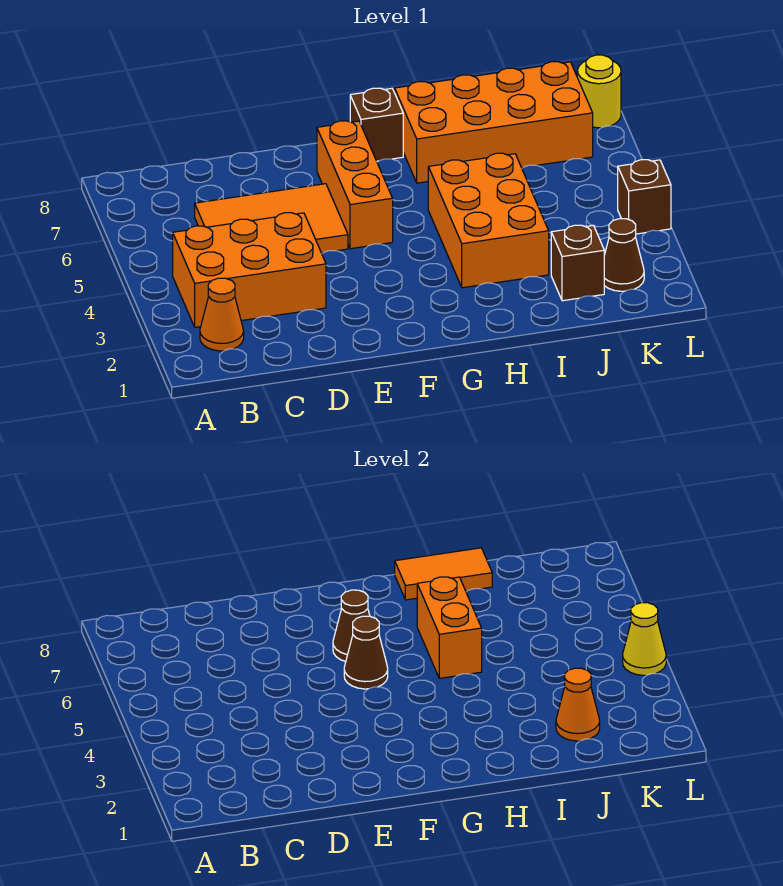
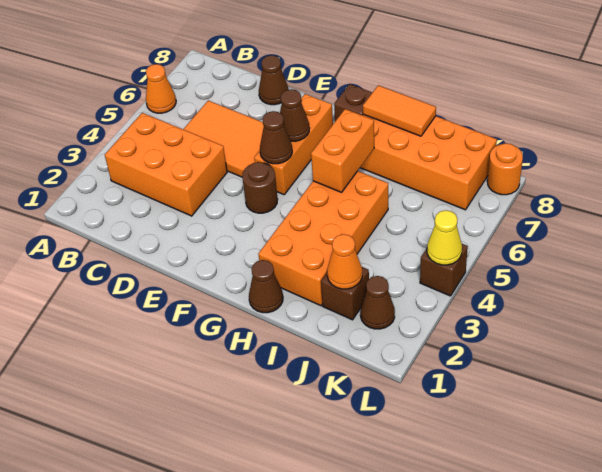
orange 1x1 cone [200,278,244,351] -> orange 1x1 cone moved to [146,64,176,113]
none -> brown 1x1 cone [259,55,289,105]
none -> brown 1x1 round brick [242,162,278,213]
none -> brown 1x1 cone [249,260,283,313]
orange 2x3 brick [428,153,549,288] -> orange 2x4 brick [258,171,388,306]
yellow 1x1 round brick [577,55,621,128] -> orange 1x1 round brick [487,143,523,195]

